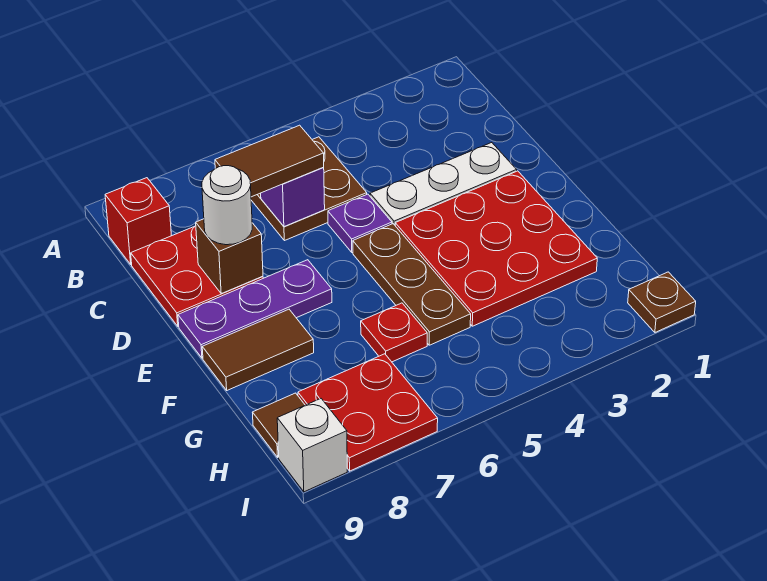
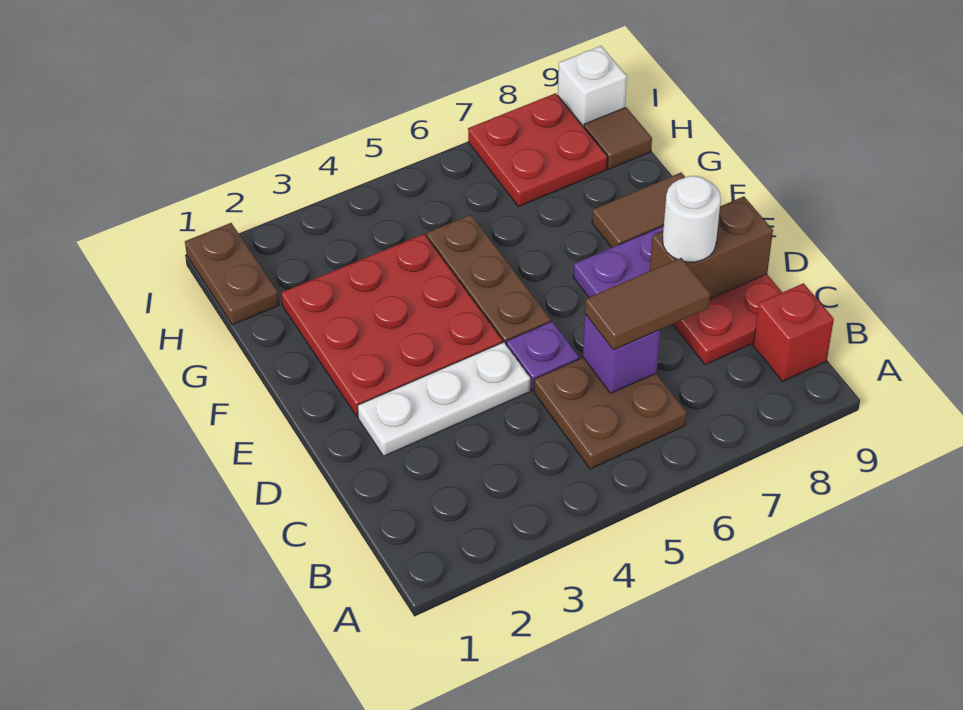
brown 1x1 brick [196,219,263,294] -> brown 1x2 brick [650,196,773,299]
red 1x1 plate [361,303,427,362] -> none
brown 1x1 plate [628,272,696,332] -> brown 1x2 plate [185,223,279,325]

